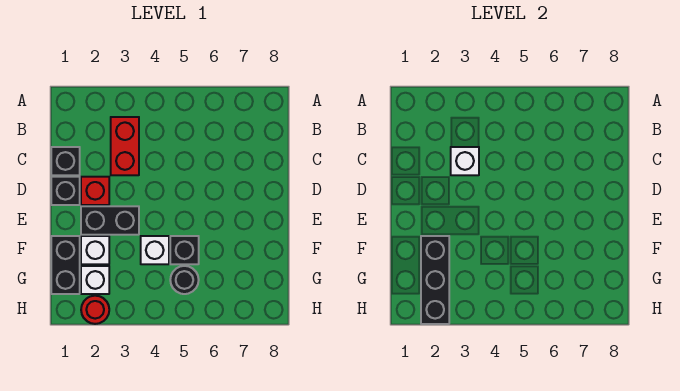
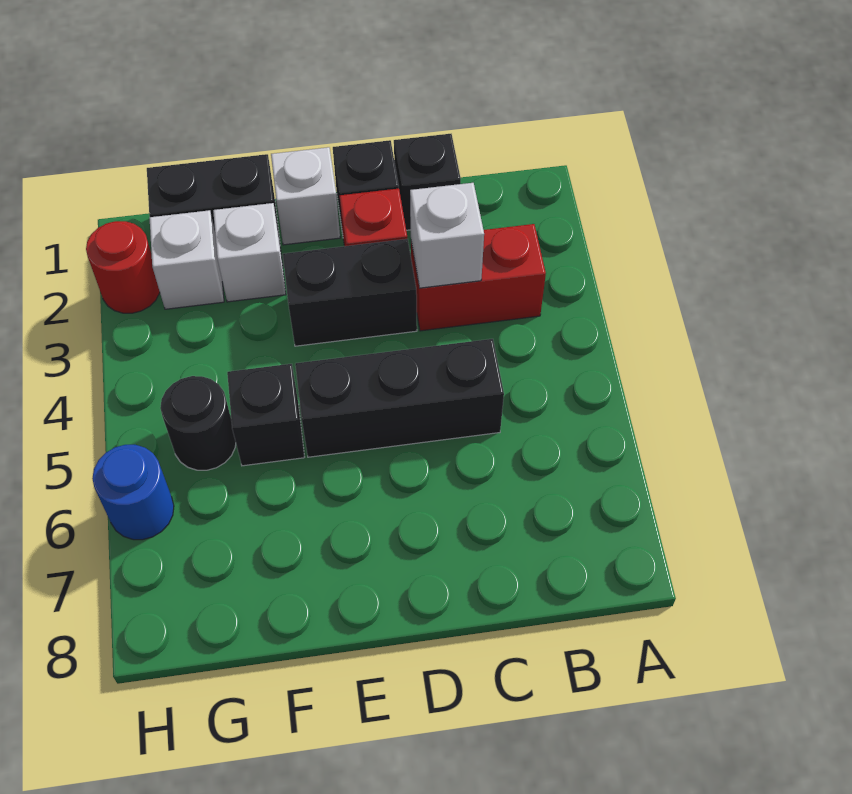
black 1x2 brick [81,206,139,235] -> black 1x2 brick turned to [283,239,417,346]
black 1x3 brick [421,236,449,324] -> black 1x3 brick moved to [295,339,504,457]
white 1x1 brick [141,236,169,264] -> white 1x1 brick moved to [271,147,340,245]
none -> blue 1x1 round brick [92,445,174,540]

